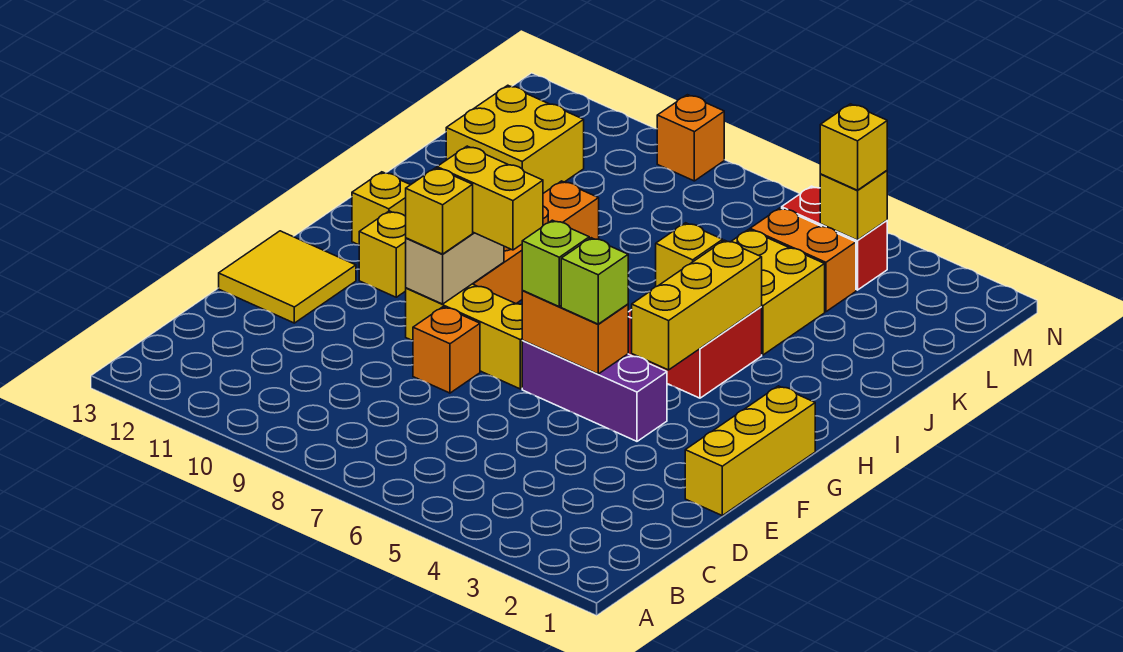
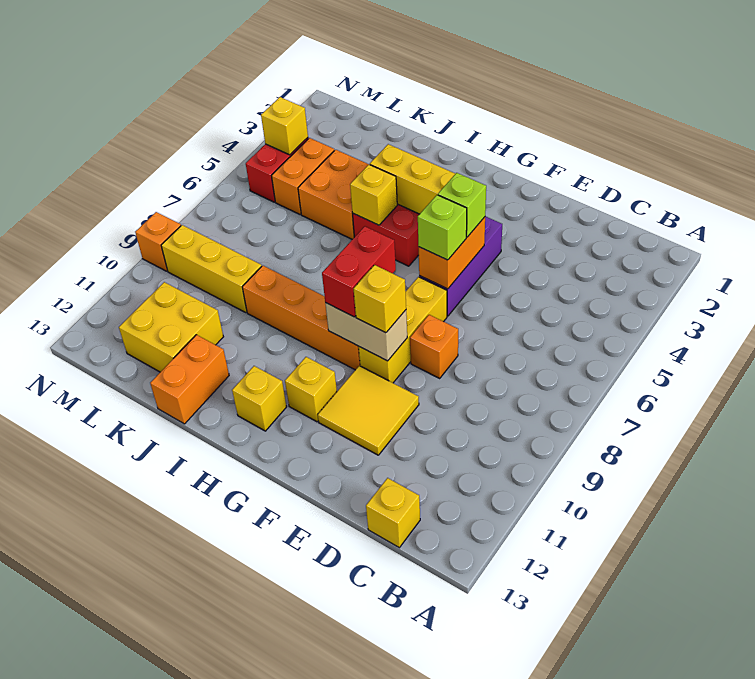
yellow 1x3 brick [685,386,815,515] -> yellow 1x3 brick moved to [161,225,262,313]
yellow 2x2 tile [219,231,356,323] -> yellow 2x2 tile moved to [318,366,419,455]
yellow 1x2 brick [437,146,543,250] -> red 1x2 brick [322,226,396,317]
yellow 2x2 brick [731,229,825,355] -> orange 2x2 brick [298,150,369,239]
none -> orange 1x2 brick [150,335,229,424]
yellow 1x1 brick [820,104,887,190] -> yellow 1x1 brick moved to [366,478,420,548]

